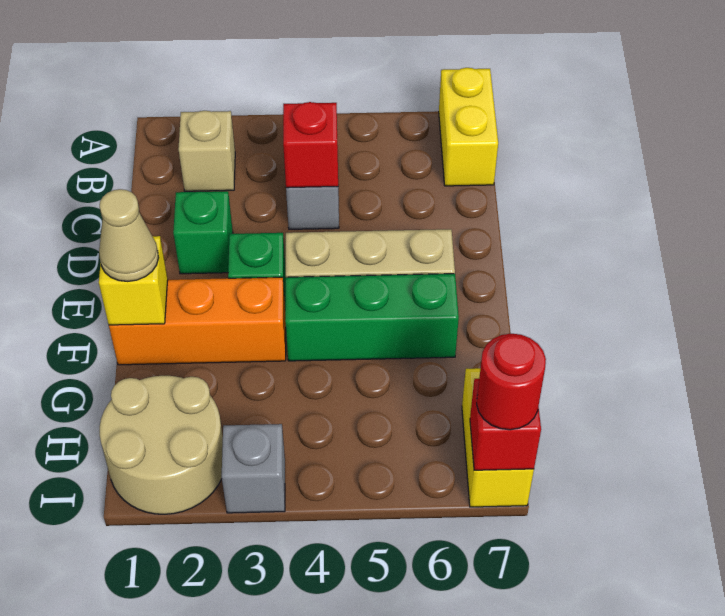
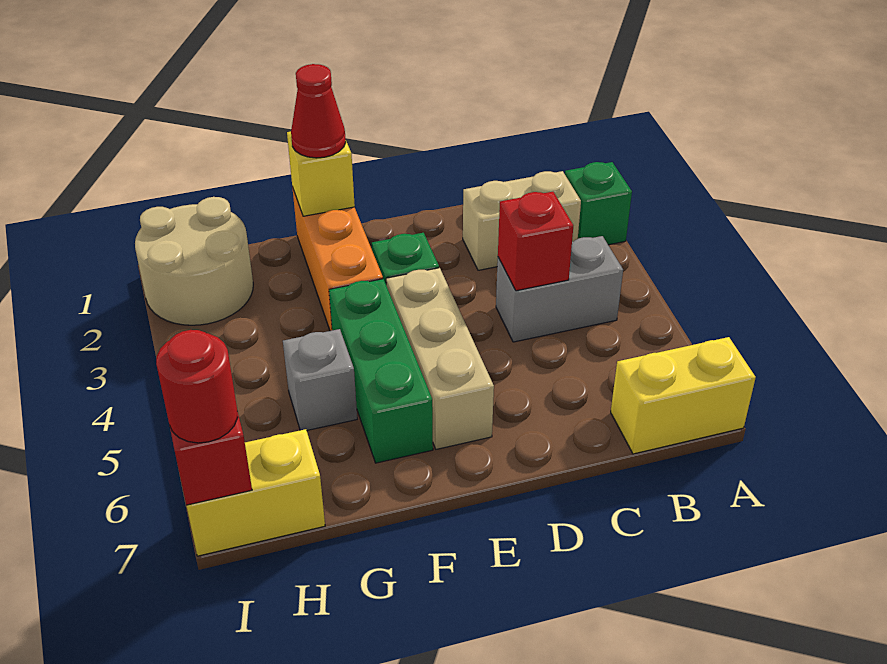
tan 1x1 brick [178,111,235,191] -> tan 1x2 brick [463,171,581,270]
green 1x1 brick [173,191,233,274] -> green 1x1 brick moved to [565,162,632,245]
tan 1x1 cone [99,189,159,281] -> red 1x1 cone [291,64,346,158]
grey 1x1 brick [222,424,285,513] -> grey 1x1 brick moved to [283,329,357,430]

